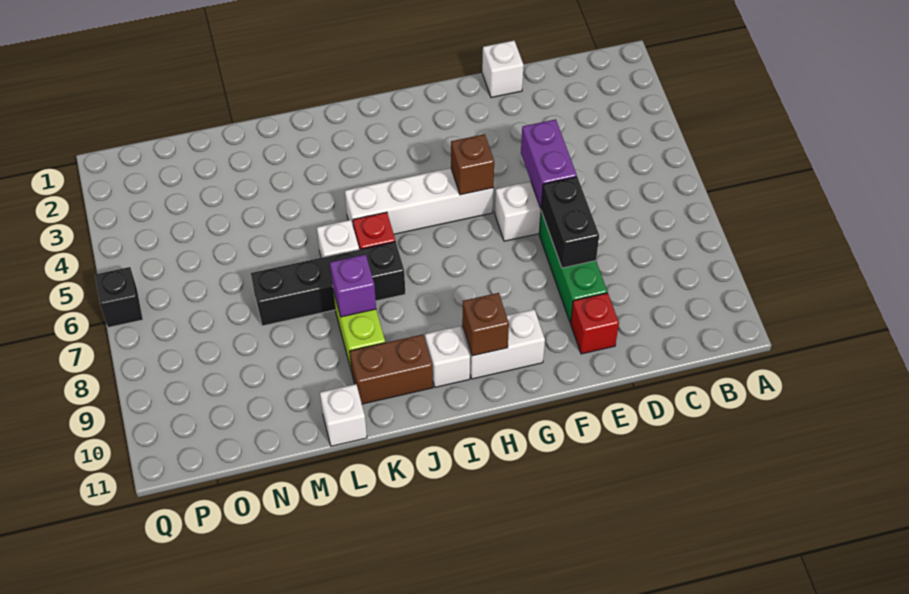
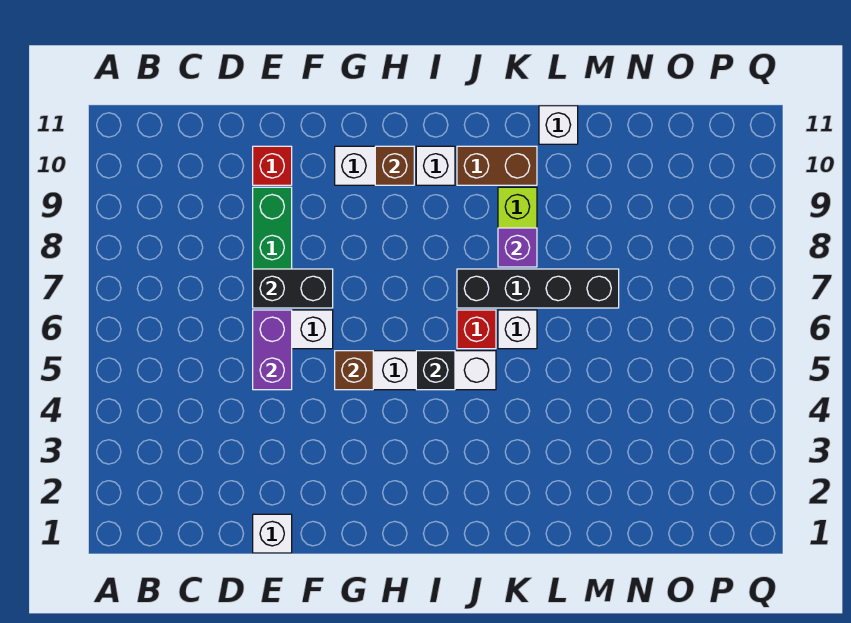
black 1x2 brick [541,177,599,268] -> black 1x2 brick turned to [253,269,333,308]
black 1x1 brick [95,267,143,327] -> black 1x1 brick moved to [416,351,455,390]

